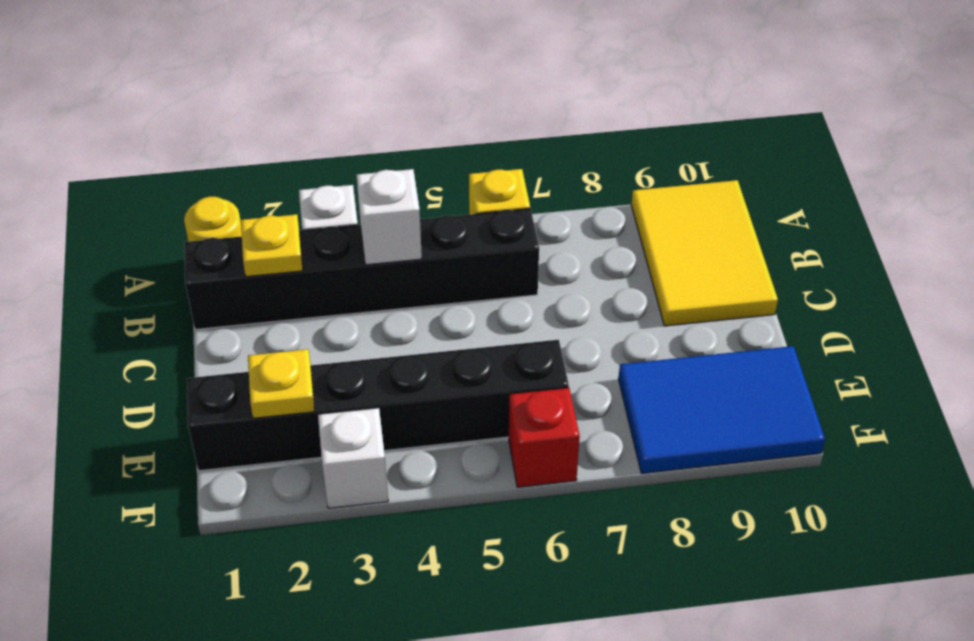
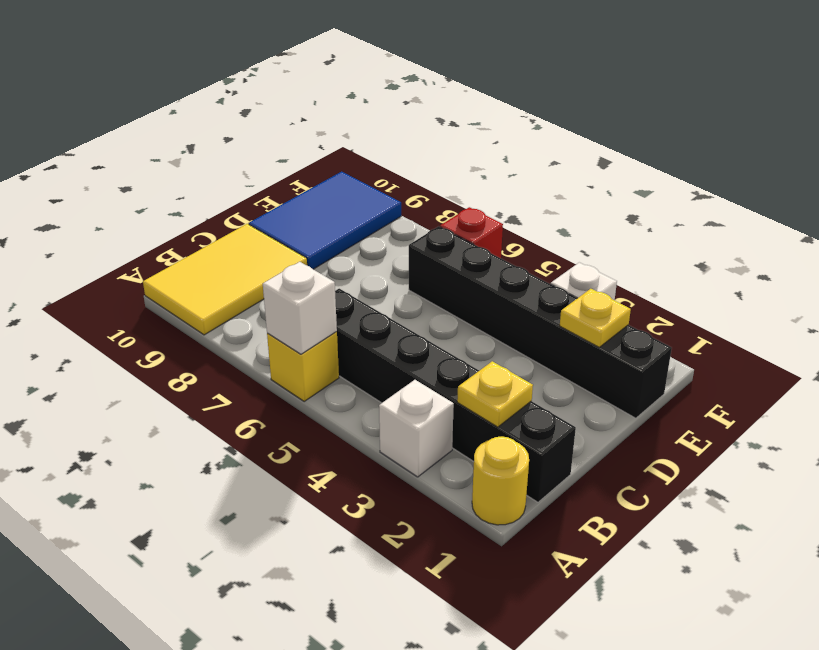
white 1x1 brick [356,169,422,265] -> white 1x1 brick moved to [263,262,337,354]
blue 2x3 tile [619,346,825,473] -> blue 2x3 tile turned to [249,172,401,269]

